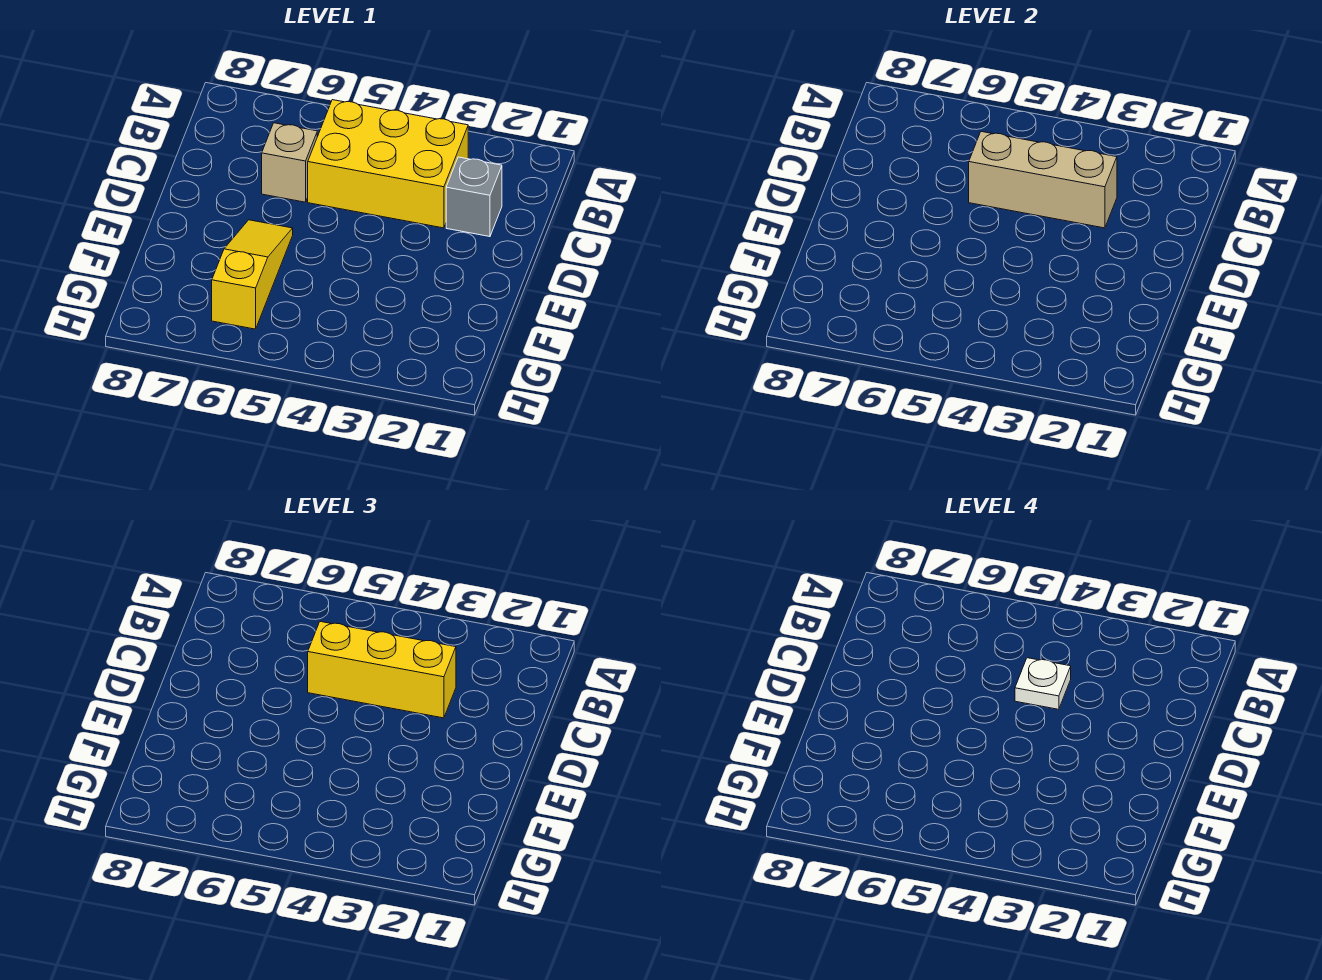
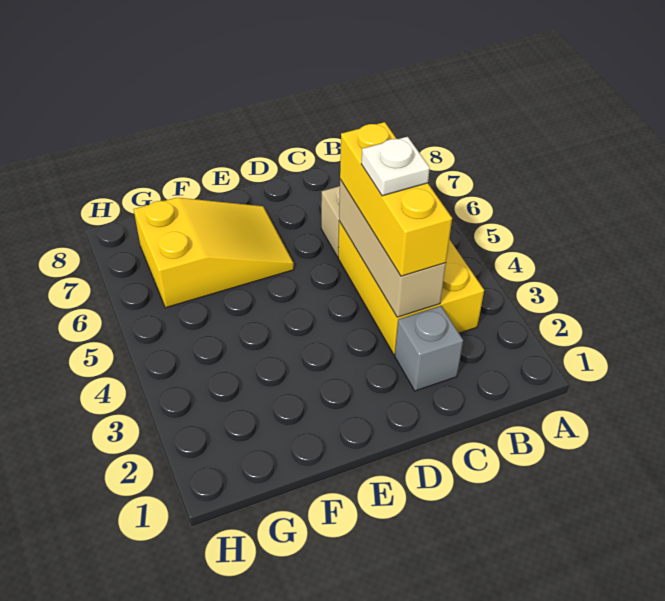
yellow 1x3 slope [212,220,293,329] -> yellow 2x3 slope [134,198,294,308]

